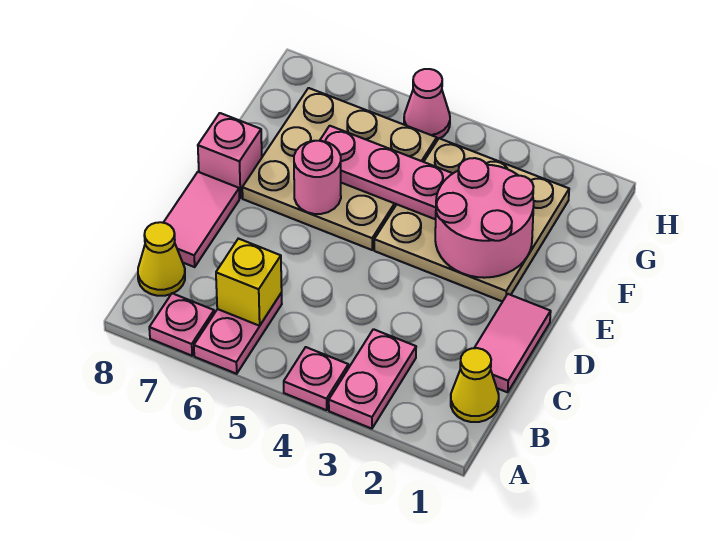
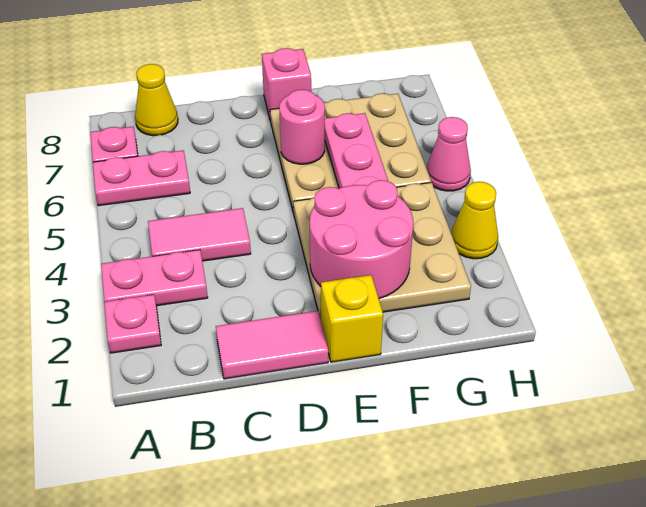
pink 1x1 plate [284,347,348,410] -> pink 1x1 plate moved to [104,295,161,353]
yellow 1x1 cone [451,348,499,422] -> yellow 1x1 cone moved to [451,182,498,259]
yellow 1x1 brick [216,239,282,326] -> yellow 1x1 brick moved to [321,275,383,362]
pink 1x2 tile [163,172,239,267] -> pink 1x2 tile moved to [148,208,251,261]

